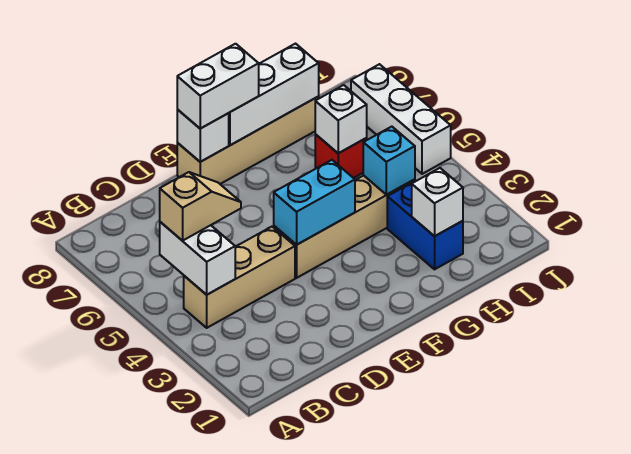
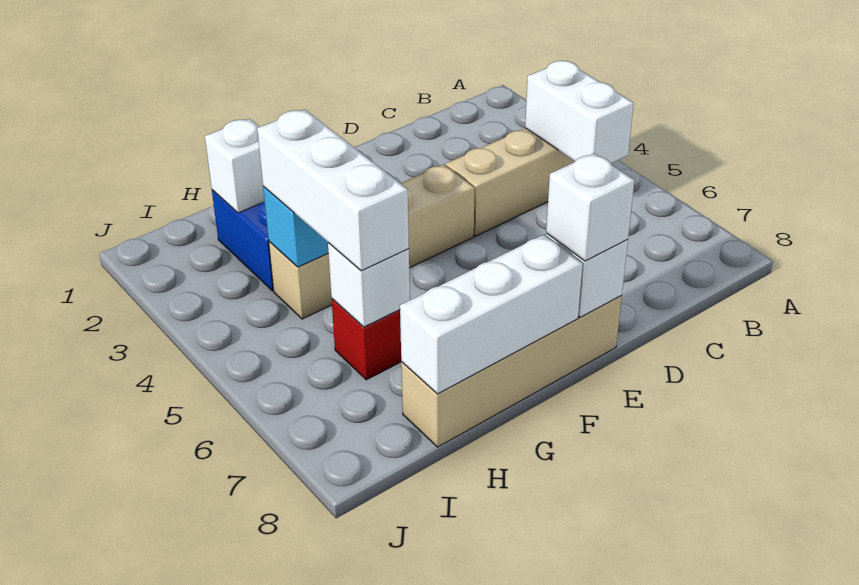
tan 1x2 slope [160,172,241,241] -> none
cyan 1x2 brick [274,160,355,245] -> none
white 1x2 brick [177,44,259,129] -> white 1x1 brick [546,153,634,261]
white 1x3 brick [351,64,451,174] -> white 1x3 brick moved to [257,109,409,271]

